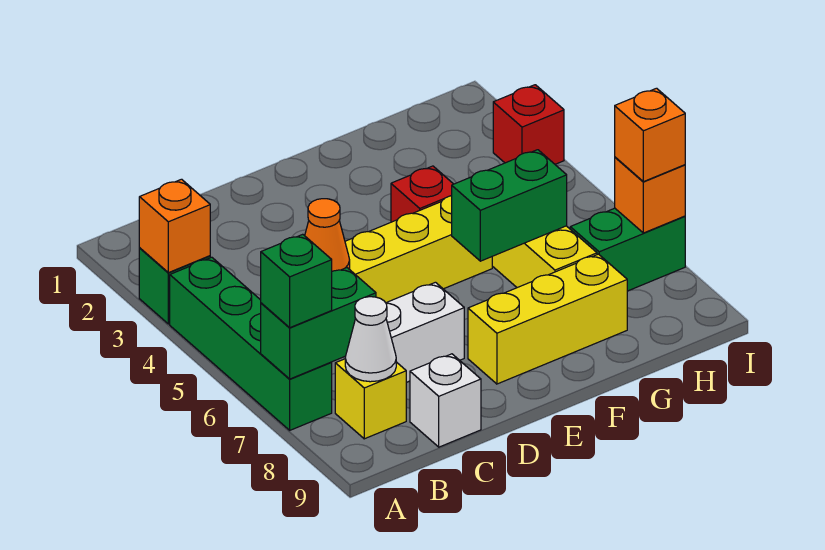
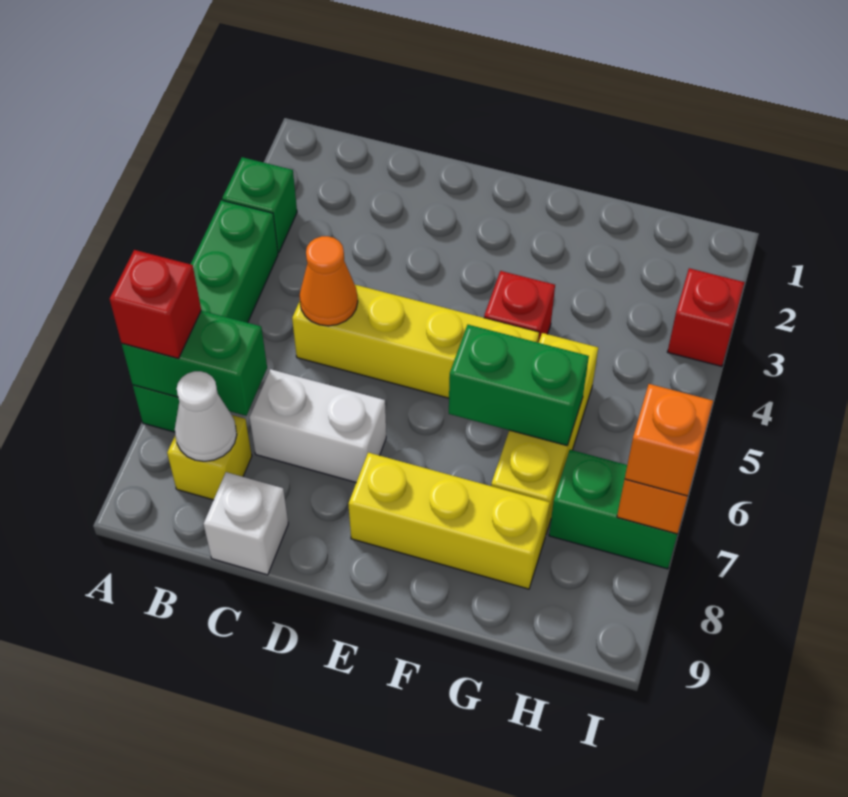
orange 1x1 brick [139,179,210,273] -> none
green 1x1 brick [261,234,332,328] -> red 1x1 brick [110,250,201,359]

